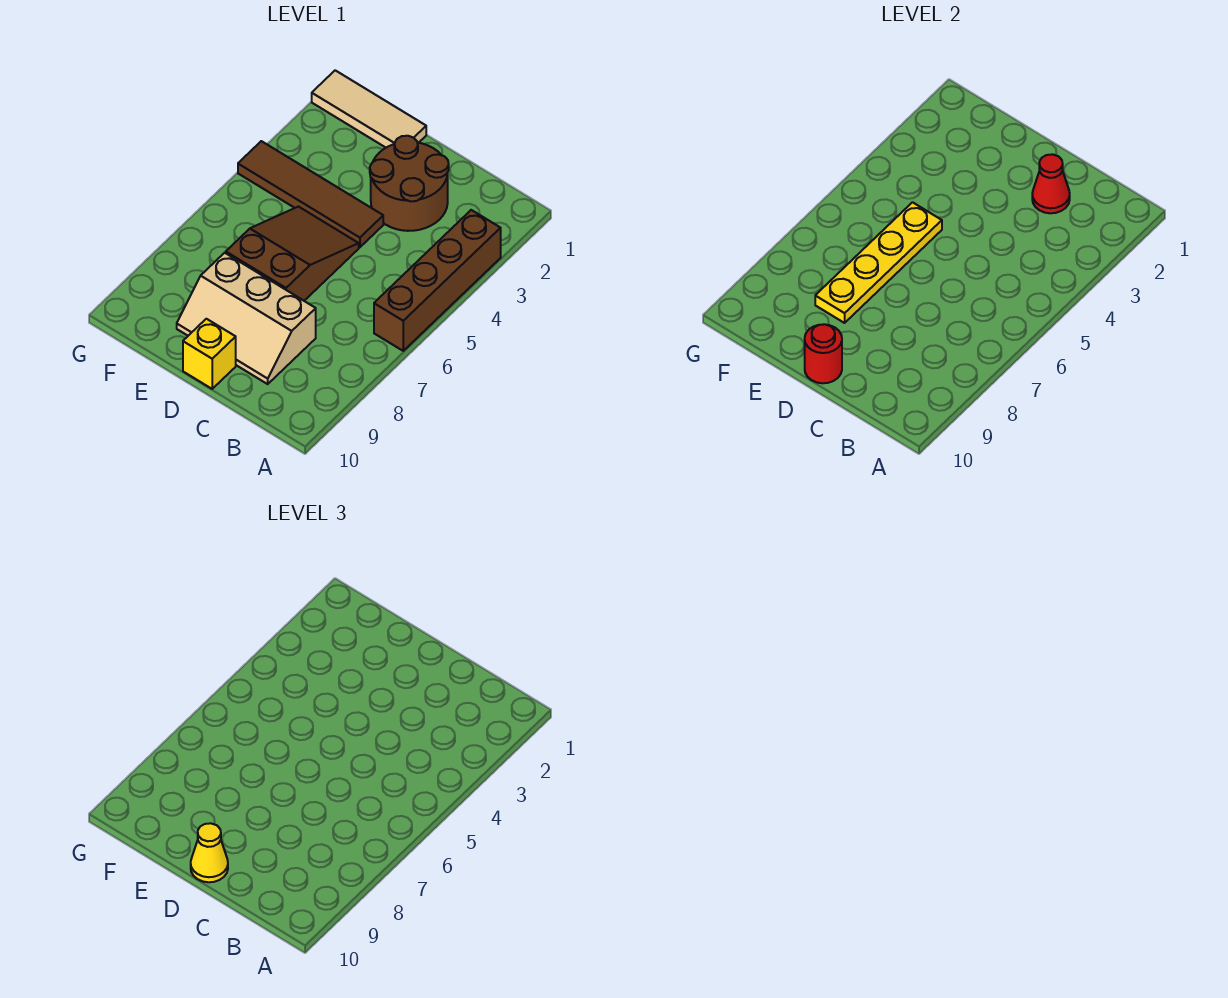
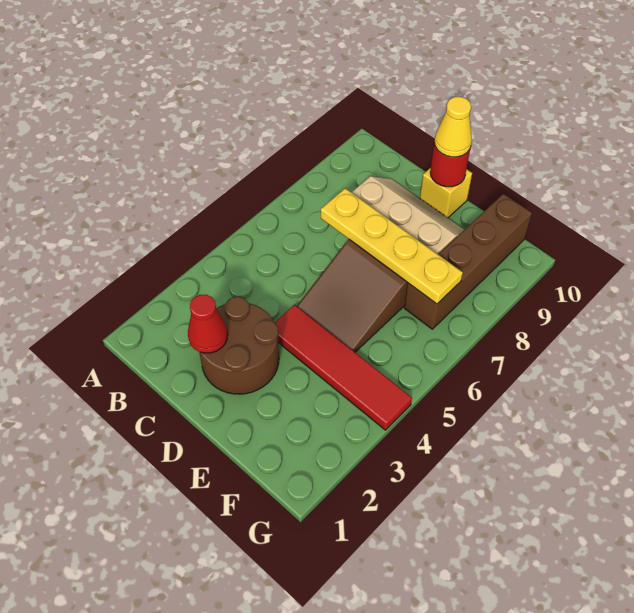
brown 1x4 brick [374,210,501,351] -> brown 1x4 brick moved to [404,194,532,329]
brown 1x4 tile [238,141,383,247] -> red 1x4 tile [274,305,412,430]
tan 1x3 tile [312,70,426,148] -> none
yellow 1x4 plate [815,202,942,323] -> yellow 1x4 plate turned to [321,188,463,304]

